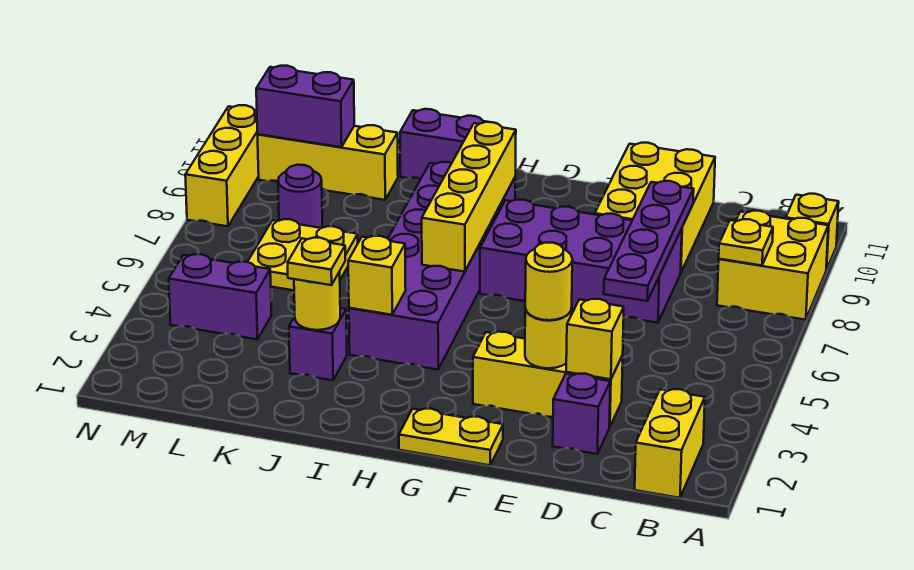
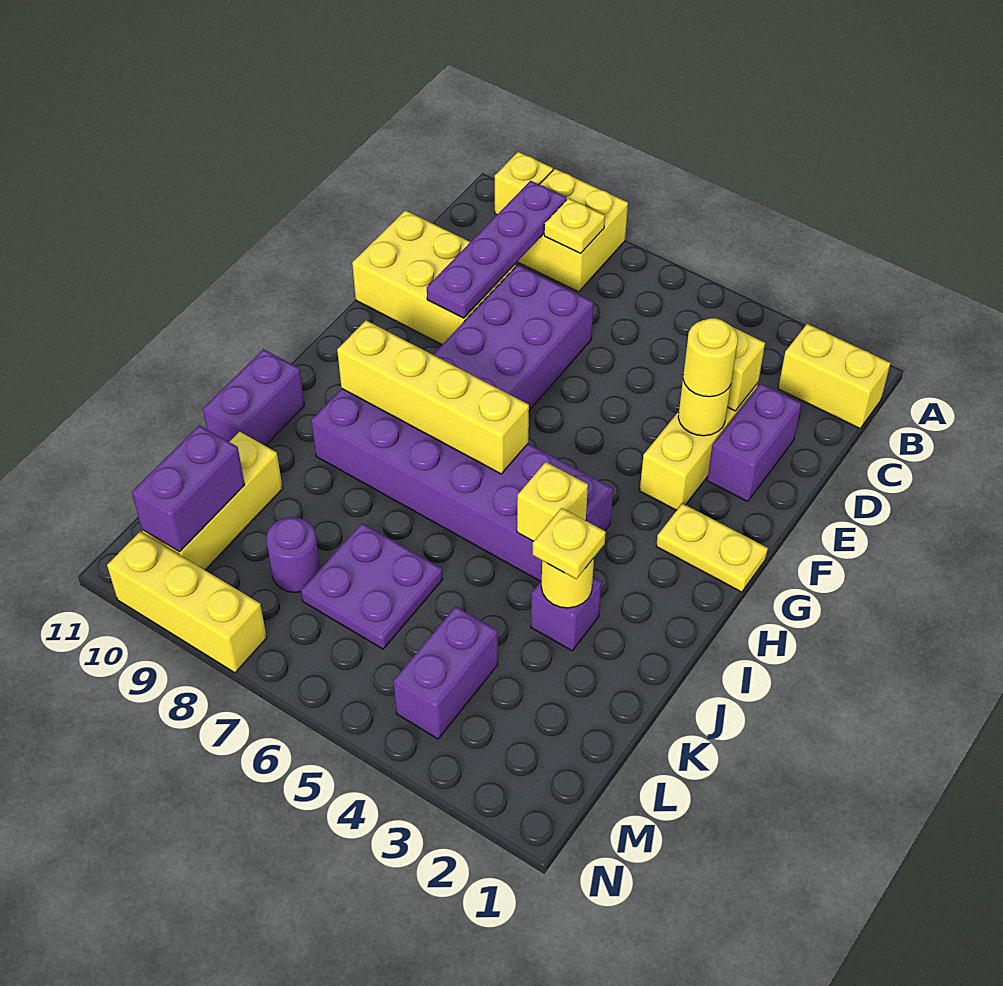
purple 1x1 brick [553,374,610,454] -> purple 1x2 brick [707,383,801,502]
purple 1x4 plate [604,181,694,301] -> purple 1x4 plate turned to [427,181,567,318]
yellow 1x2 plate [399,409,503,465] -> yellow 1x2 plate turned to [656,503,768,592]
yellow 2x2 plate [248,219,358,290] -> purple 2x2 plate [301,523,443,649]

